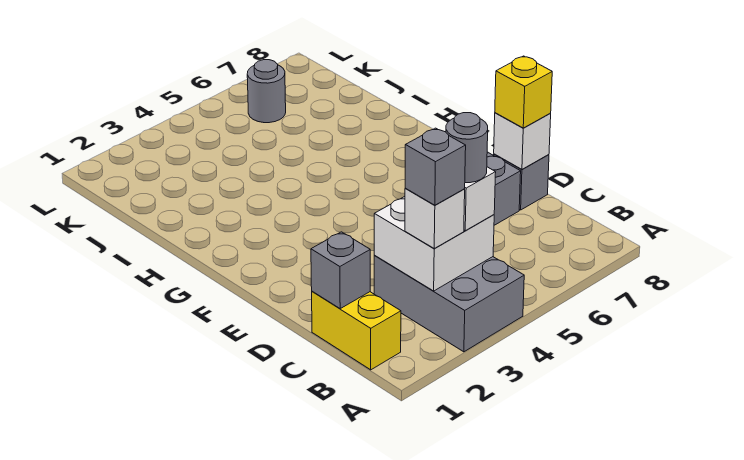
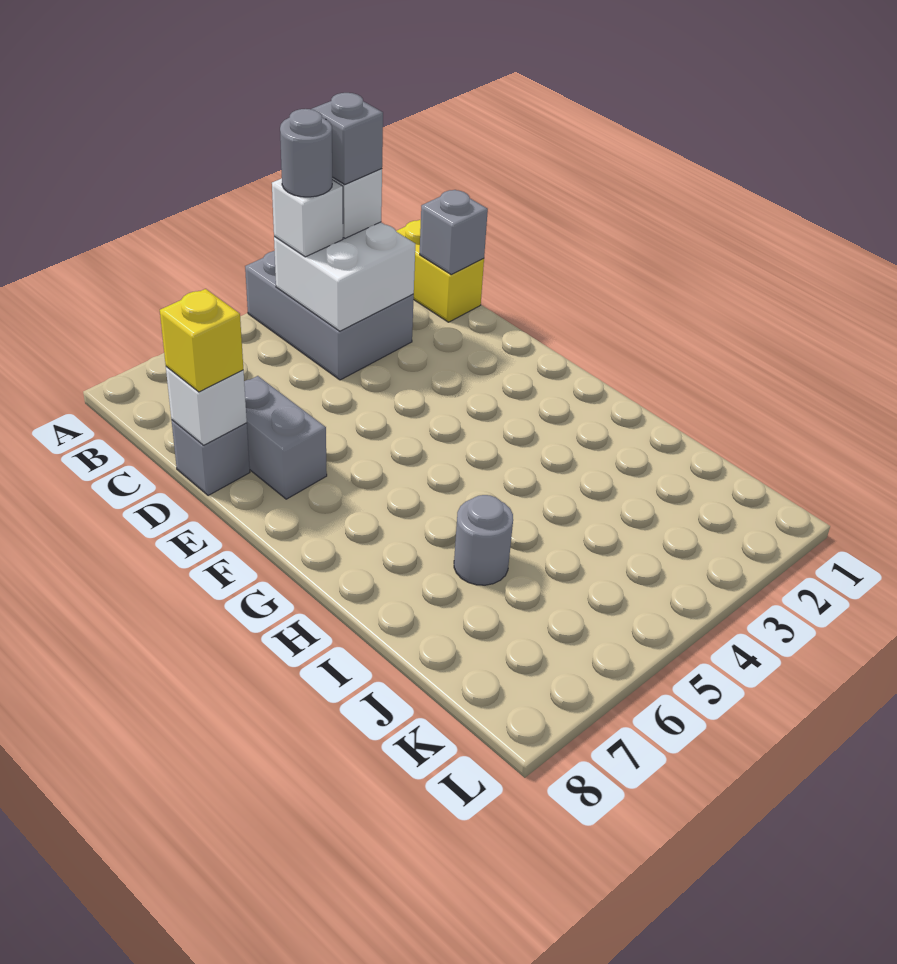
grey 1x1 round brick [247,60,286,123] -> grey 1x1 round brick moved to [454,495,513,585]

